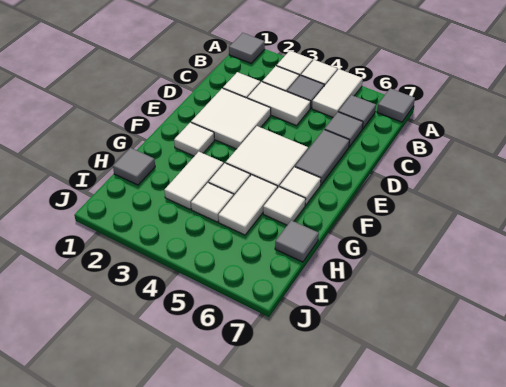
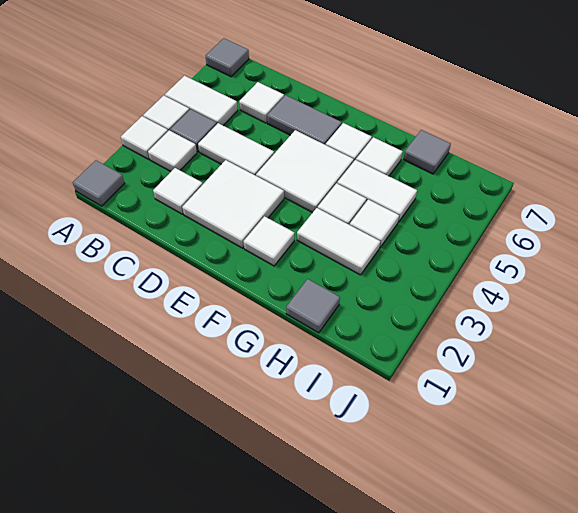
grey 1x1 tile [338,95,376,129] -> none
white 1x2 tile [247,82,311,126] -> white 1x2 tile turned to [198,123,274,176]
grey 1x1 tile [325,112,363,147] -> white 1x1 tile [239,82,284,123]

